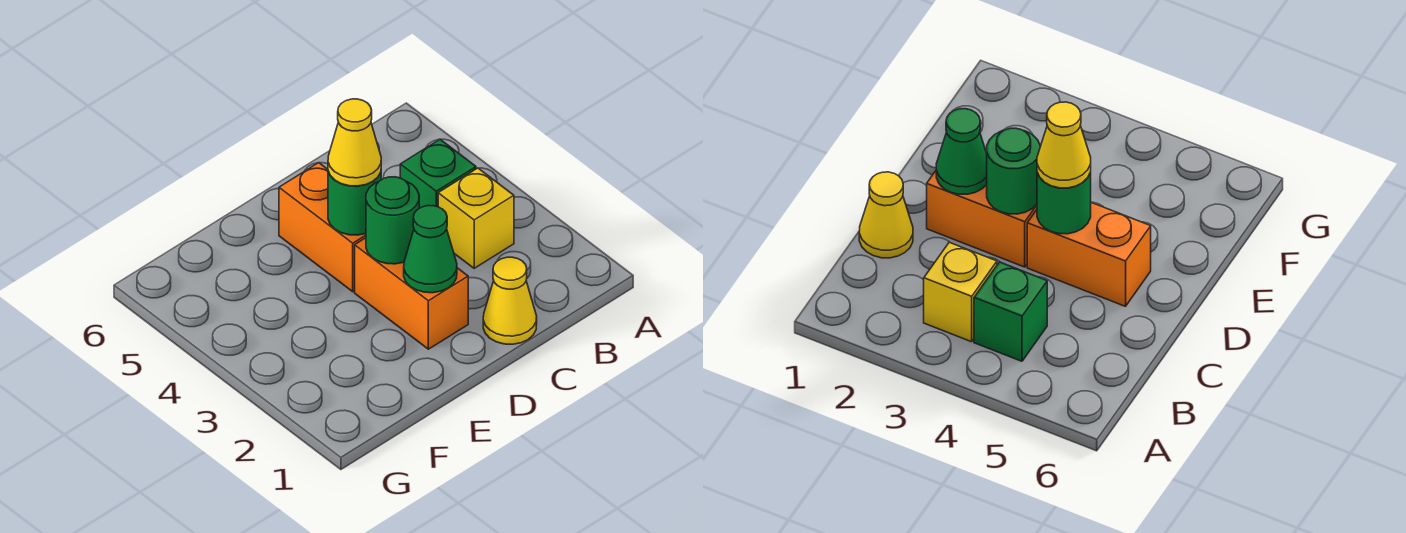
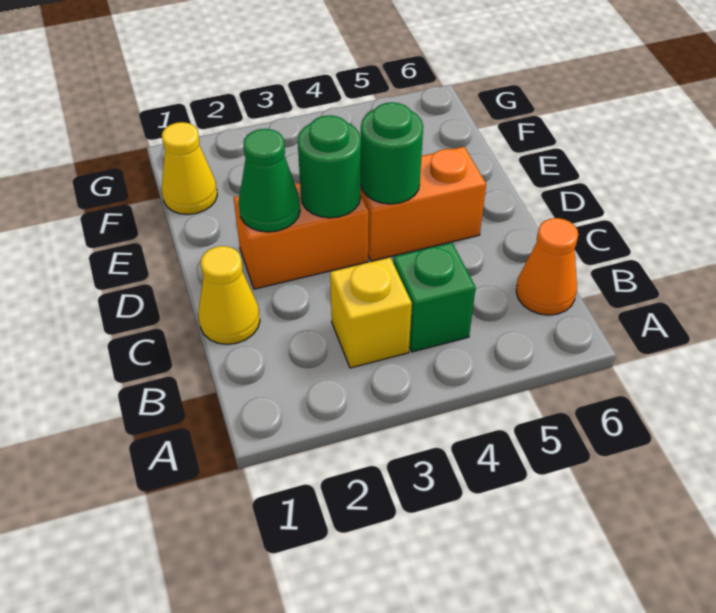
none -> orange 1x1 cone [516,218,578,315]
yellow 1x1 cone [328,99,381,186] -> yellow 1x1 cone moved to [162,122,217,214]

